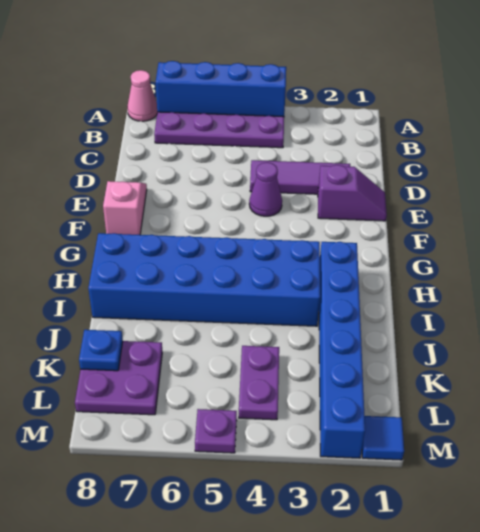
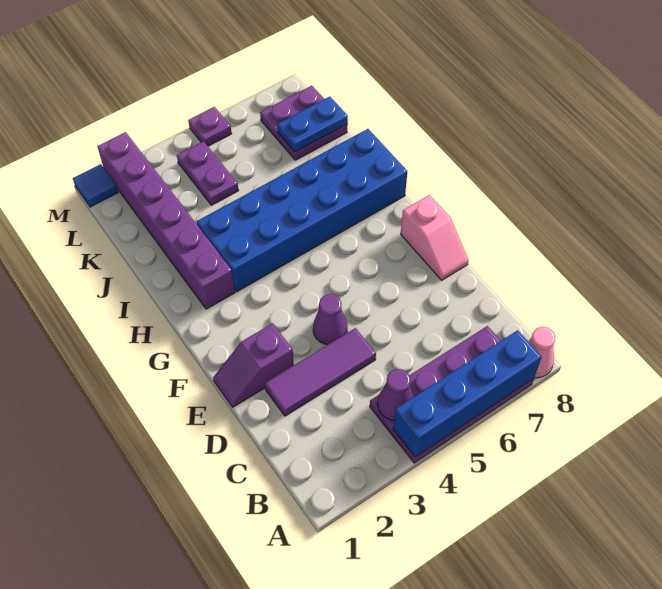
none -> purple 1x1 cone [377,369,413,420]
blue 1x6 brick [319,242,365,458] -> purple 1x6 brick [97,132,235,309]
blue 1x1 plate [79,330,123,371] -> blue 1x2 plate [277,96,348,152]

